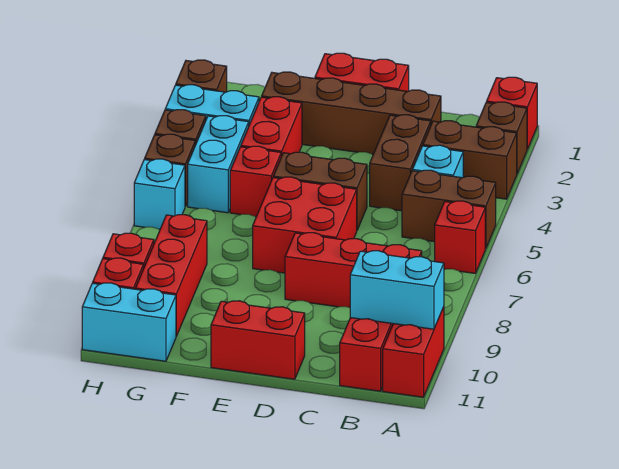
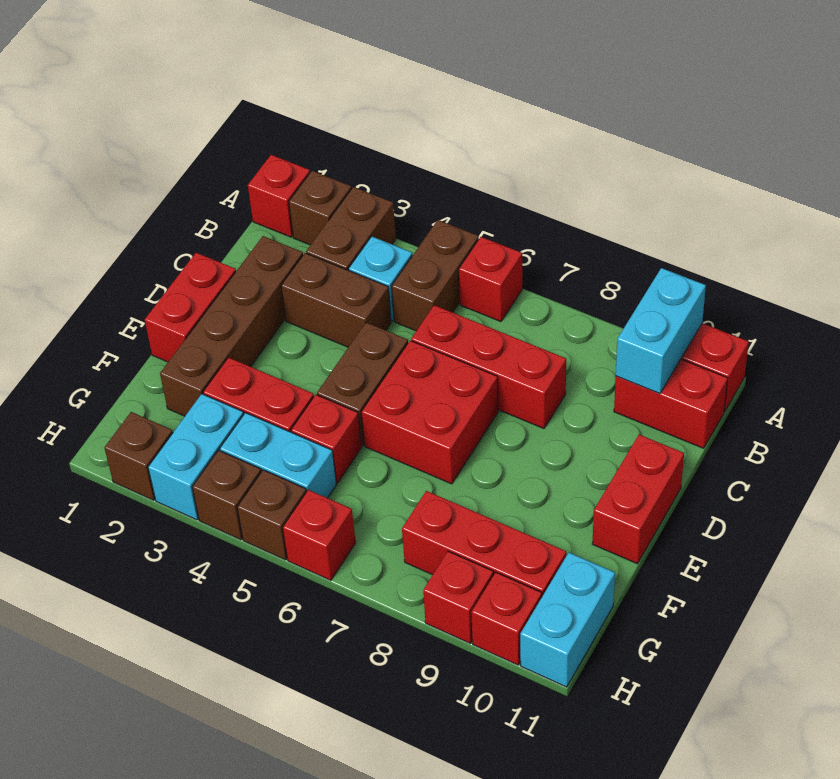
red 1x3 brick [285,233,422,308] -> red 1x3 brick turned to [411,305,566,429]
cyan 1x1 brick [134,159,185,229] -> red 1x1 brick [283,490,356,580]

